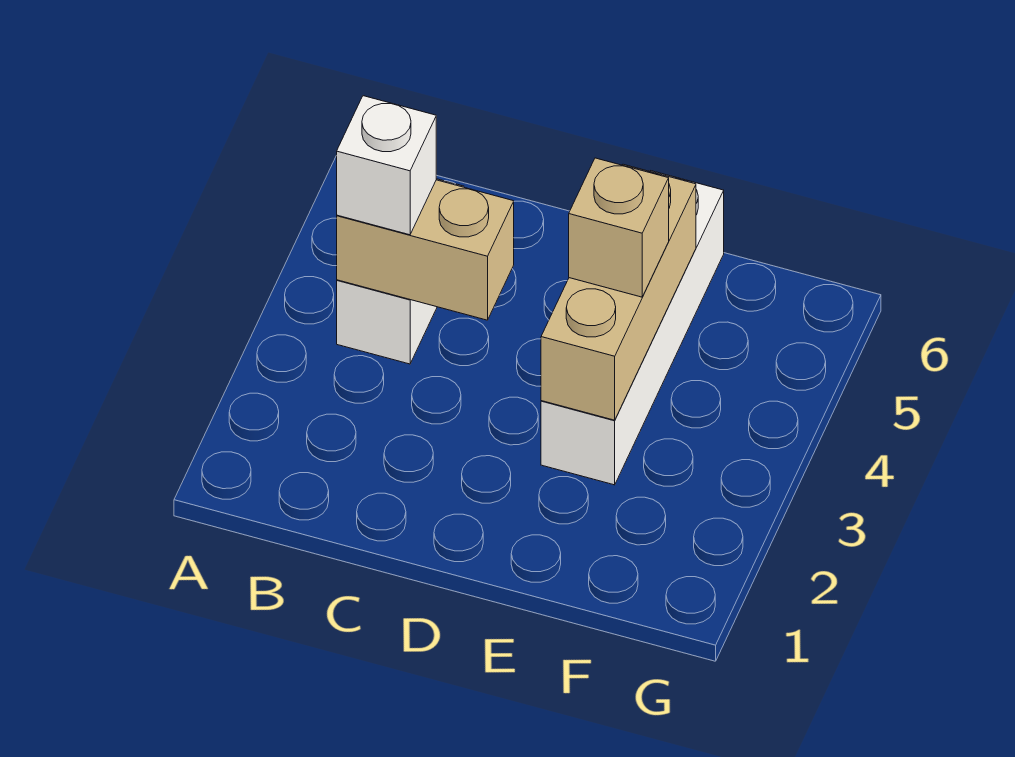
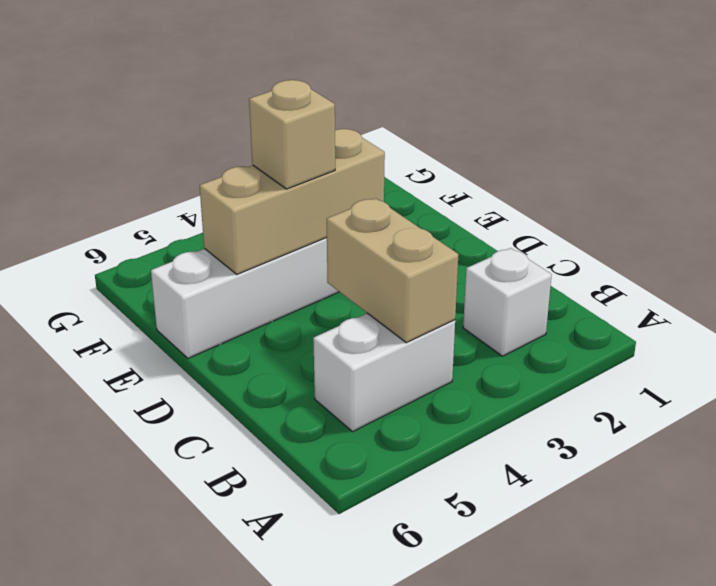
white 1x1 brick [337,96,436,235] -> white 1x1 brick moved to [463,248,552,356]

